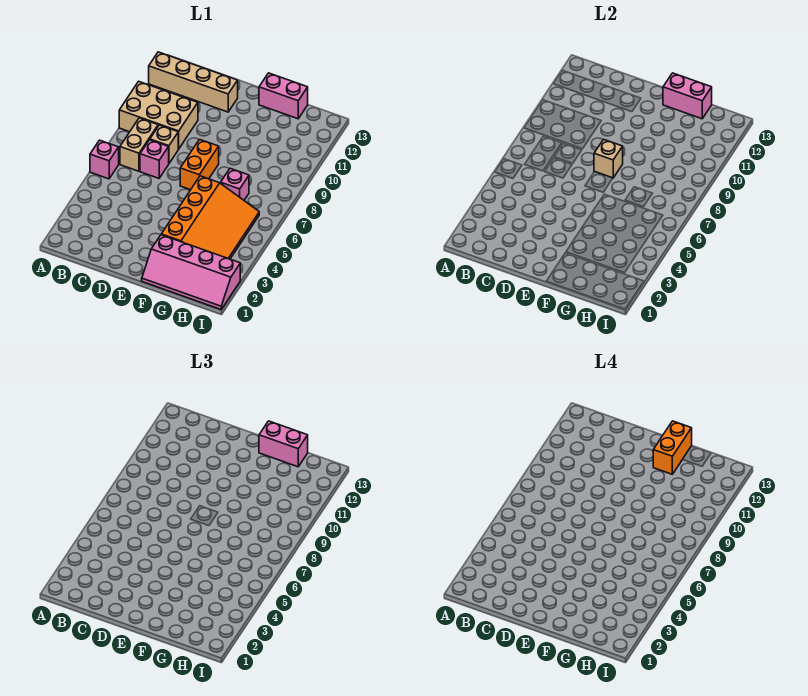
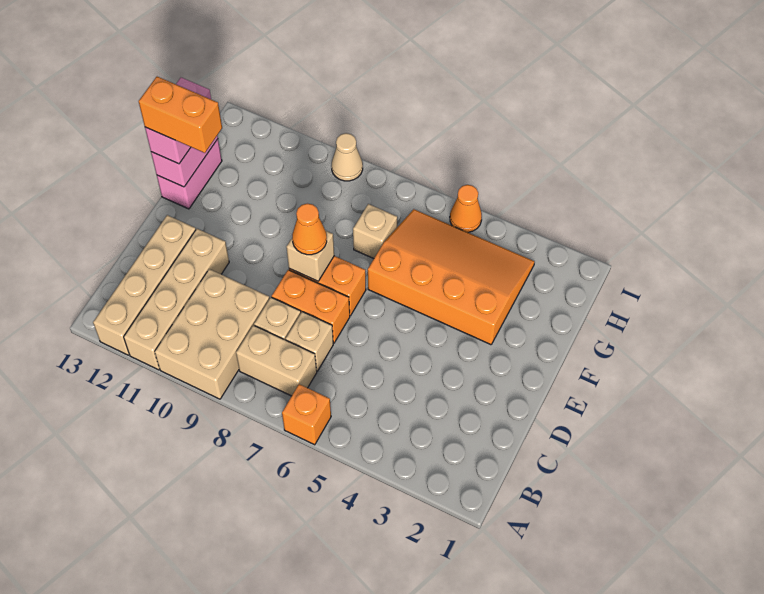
pink 1x1 brick [90,140,119,179] -> orange 1x1 brick [282,384,331,445]
none -> tan 1x4 brick [124,229,229,370]
pink 1x1 brick [140,140,169,178] -> tan 1x1 brick [286,312,333,371]
none -> orange 1x2 brick [272,270,350,343]
none -> orange 1x1 cone [292,203,327,255]
pink 2x4 slope [142,235,240,309] -> none
pink 1x1 brick [221,168,249,200] -> tan 1x1 brick [353,204,397,259]
none -> orange 1x1 cone [450,185,482,232]
none -> tan 1x1 cone [331,133,363,181]

